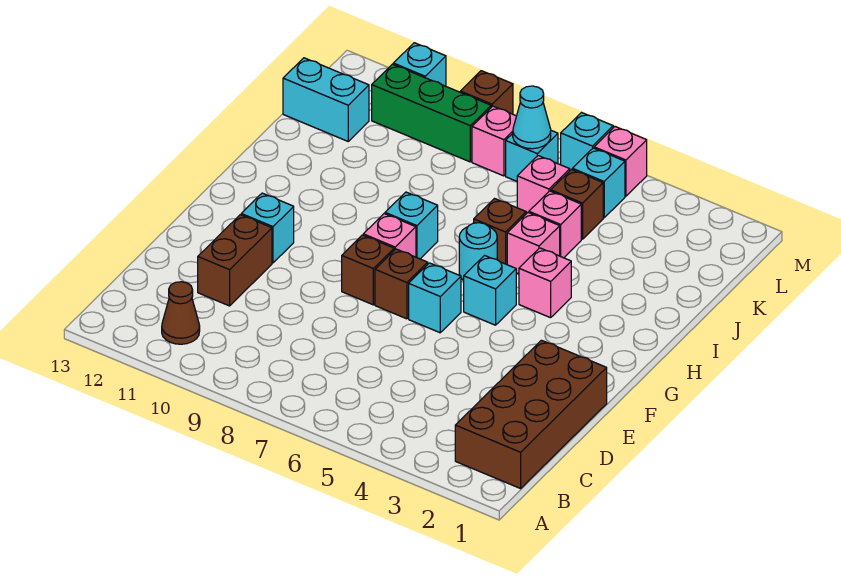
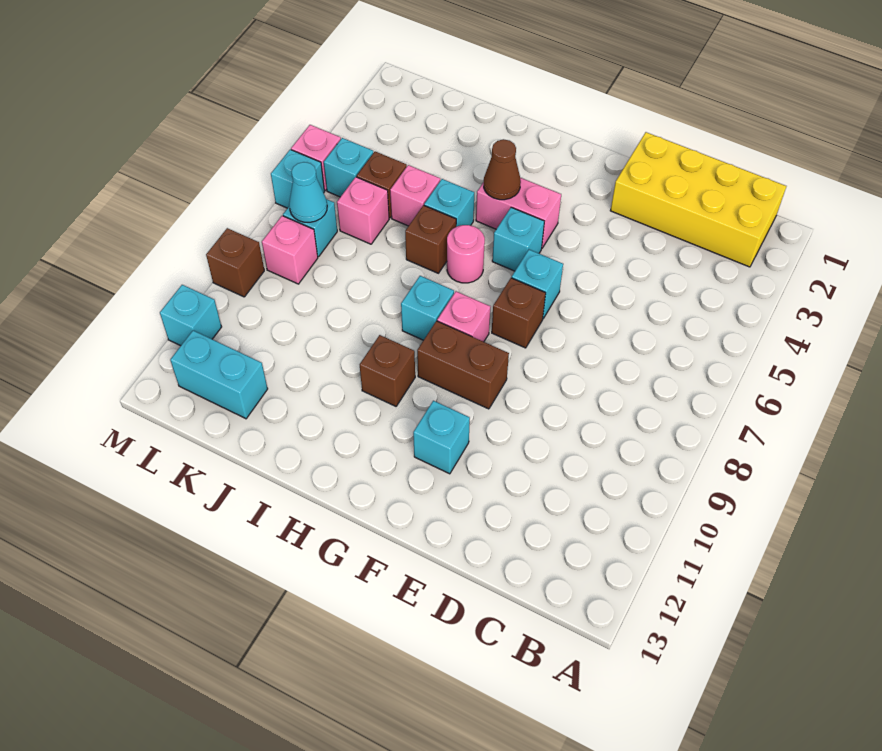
brown 2x4 brick [455,340,607,488] -> yellow 2x4 brick [610,132,786,267]
brown 1x1 cone [162,282,200,344] -> brown 1x1 cone moved to [484,139,521,200]
brown 1x2 brick [198,215,272,306] -> brown 1x2 brick moved to [417,321,509,409]
brown 1x1 brick [342,235,394,305] -> brown 1x1 brick moved to [360,335,415,406]
pink 1x1 brick [519,248,571,318] -> pink 1x2 brick [476,178,561,248]
cyan 1x1 round brick [459,223,497,281] -> pink 1x1 round brick [447,225,485,283]
pink 1x1 brick [507,213,560,274] -> cyan 1x1 brick [424,179,474,227]
cyan 1x2 brick [283,58,369,141] -> cyan 1x2 brick turned to [170,330,268,419]
green 1x3 brick [372,64,491,162] -> none

